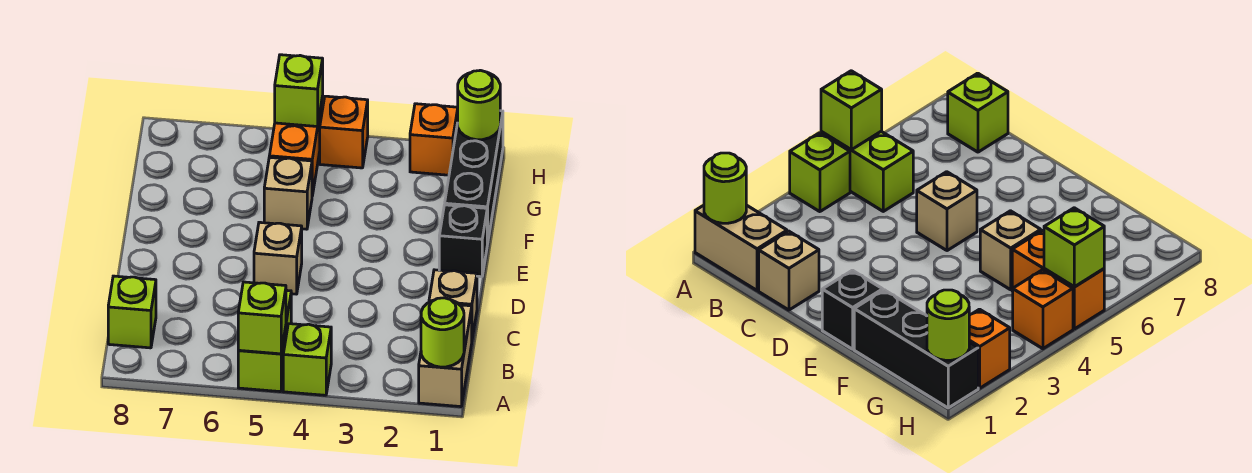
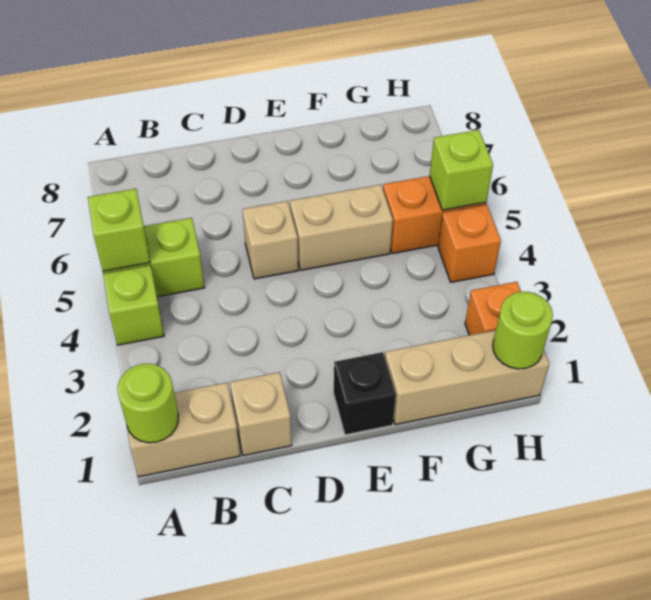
lime 1x1 brick [108,276,156,348] -> none
black 1x3 brick [445,111,503,244] -> tan 1x3 brick [385,330,549,425]
tan 1x1 brick [264,157,312,229] -> tan 1x2 brick [290,185,393,270]

